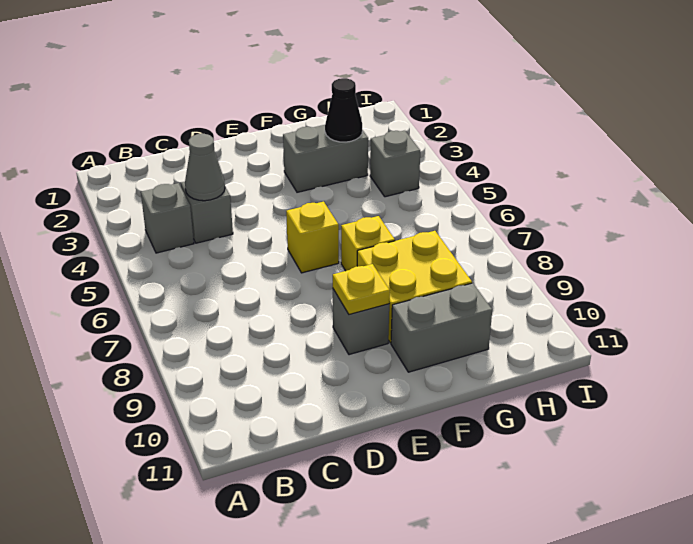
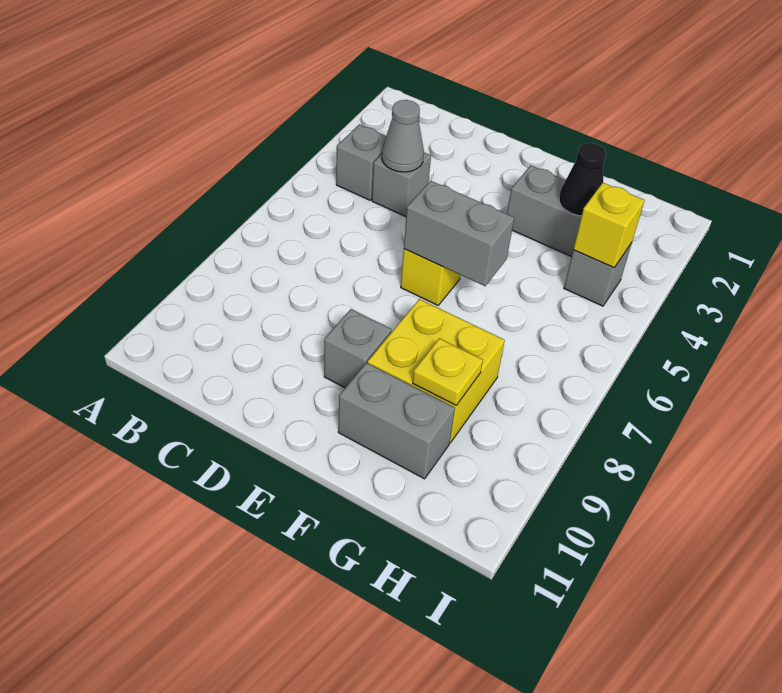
none -> grey 1x2 brick [404,181,514,286]
yellow 1x1 plate [333,264,390,314] -> yellow 1x1 plate moved to [413,338,483,405]
yellow 1x1 brick [341,216,395,271] -> yellow 1x1 brick moved to [573,183,645,267]

